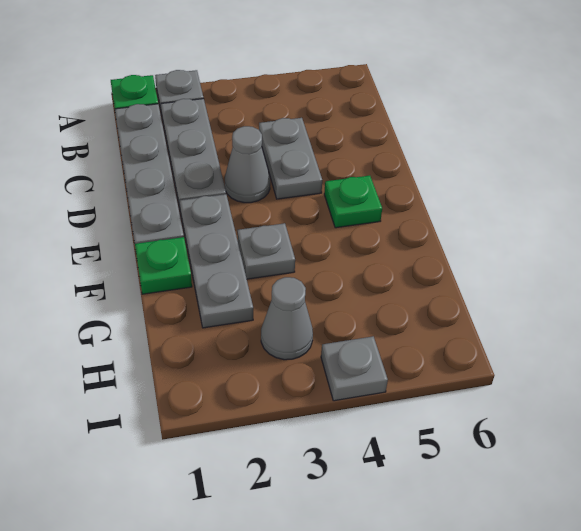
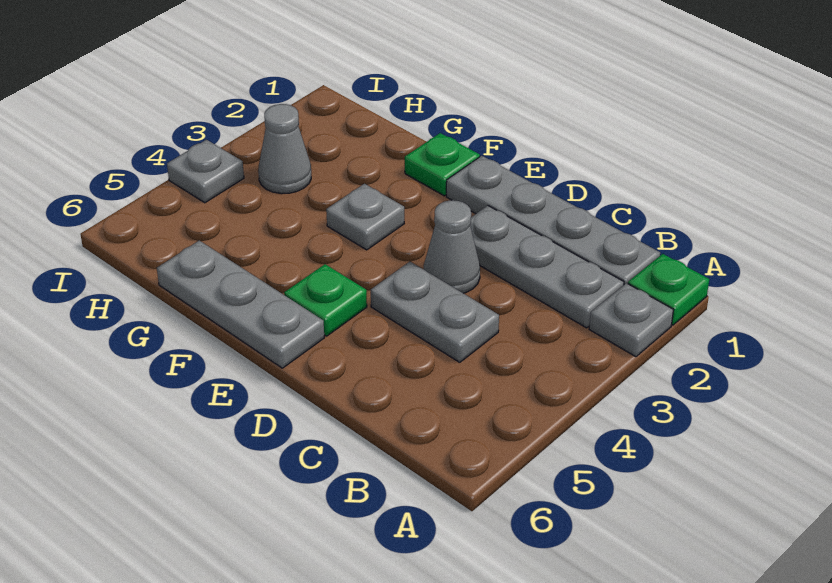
grey 1x3 plate [179,194,253,328] -> grey 1x3 plate moved to [157,241,324,368]

